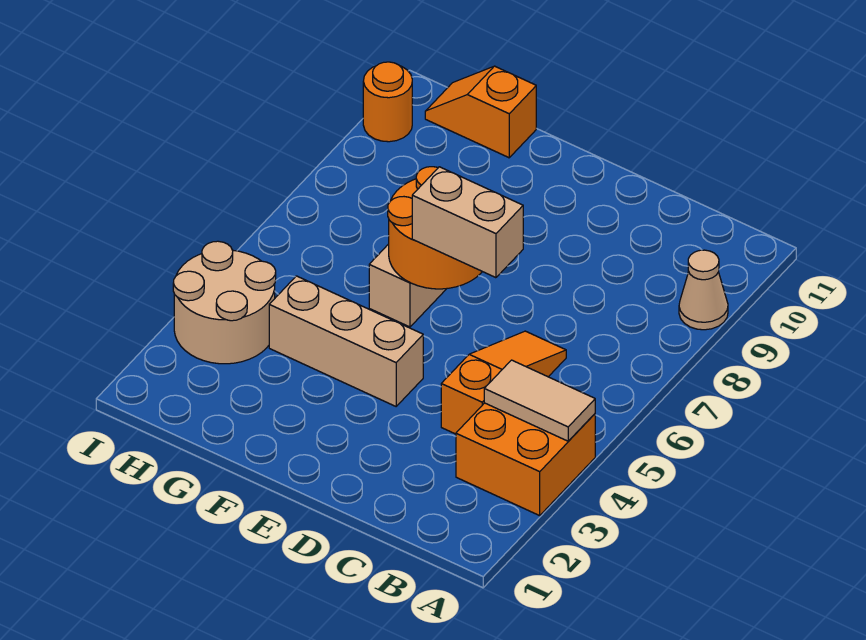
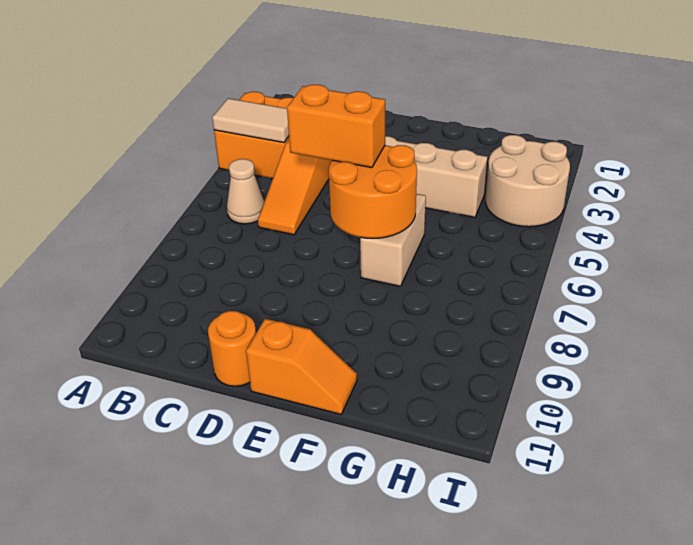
tan 1x1 cone [679,250,728,330] -> tan 1x1 cone moved to [227,159,264,224]
tan 1x2 brick [412,167,523,278] -> orange 1x2 brick [287,85,385,168]
orange 1x2 slope [425,66,536,158] -> orange 1x2 slope moved to [246,319,357,414]
orange 1x1 round brick [363,62,412,142] -> orange 1x1 round brick moved to [208,311,256,386]

